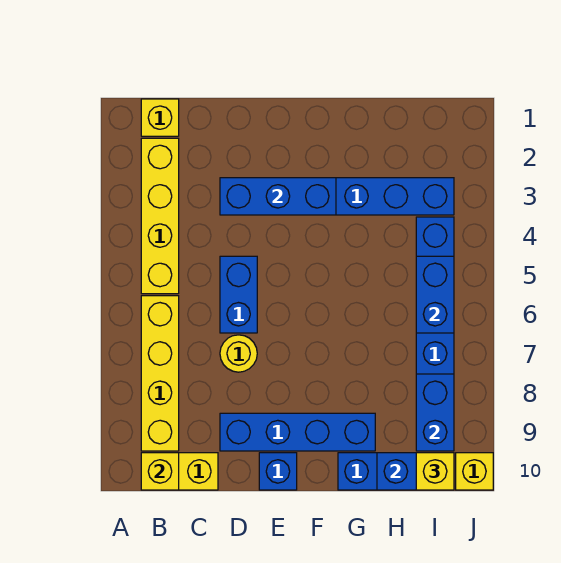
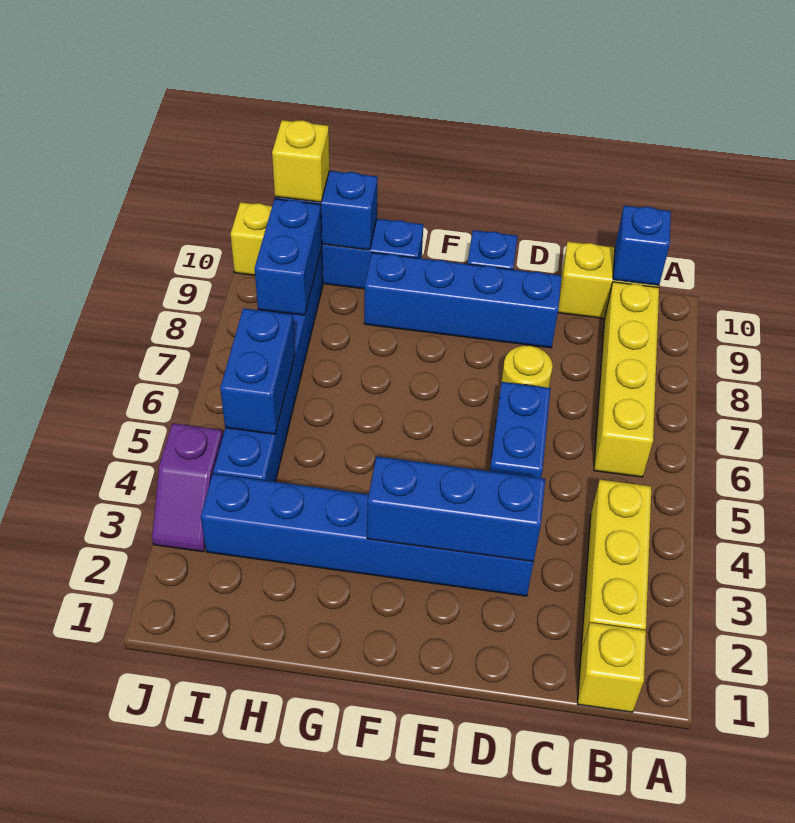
yellow 1x4 brick [141,138,179,294] -> yellow 1x3 brick [581,480,651,653]
yellow 1x1 brick [141,453,179,490] -> blue 1x1 brick [613,206,671,285]
none -> purple 1x2 slope [152,423,223,552]

